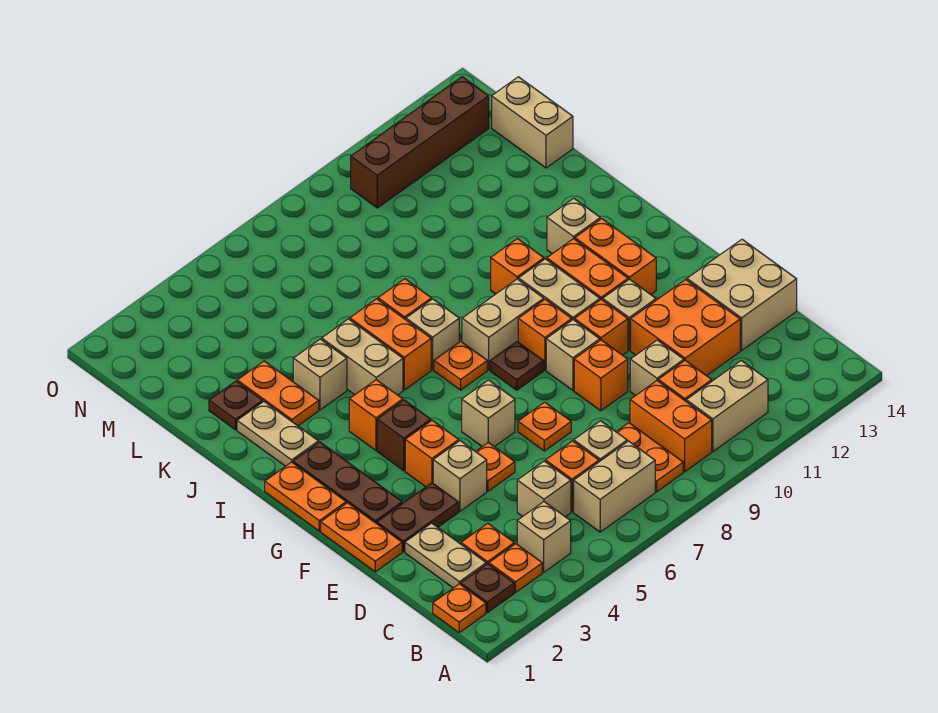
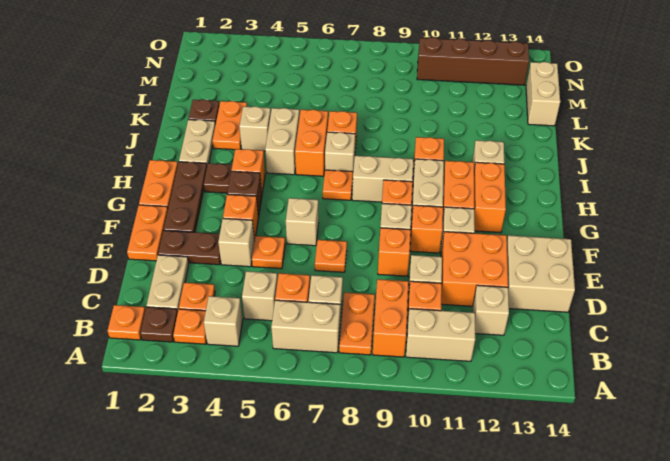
none -> tan 1x1 brick [473,285,509,335]
brown 1x1 plate [490,342,544,390] -> brown 1x1 plate moved to [204,163,232,193]

